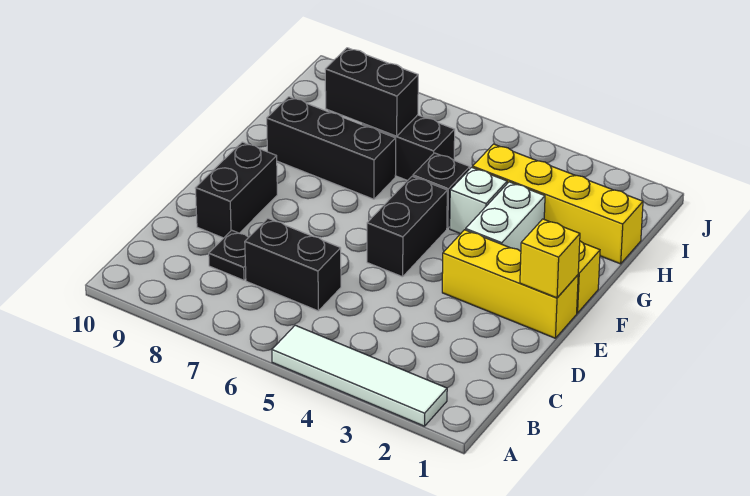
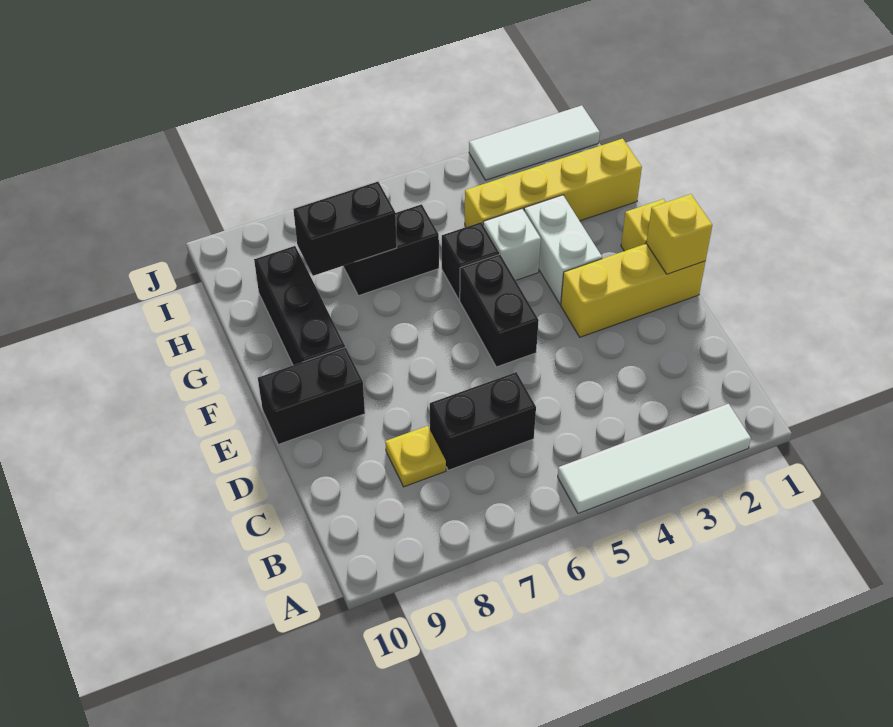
black 1x1 plate [209,230,249,280] -> yellow 1x1 plate [385,426,446,487]
black 1x2 brick [195,142,277,238] -> black 1x2 brick turned to [258,347,365,445]
black 1x3 brick [267,97,396,199] -> black 1x3 brick turned to [254,246,345,365]
none -> white 1x3 tile [469,105,600,180]

